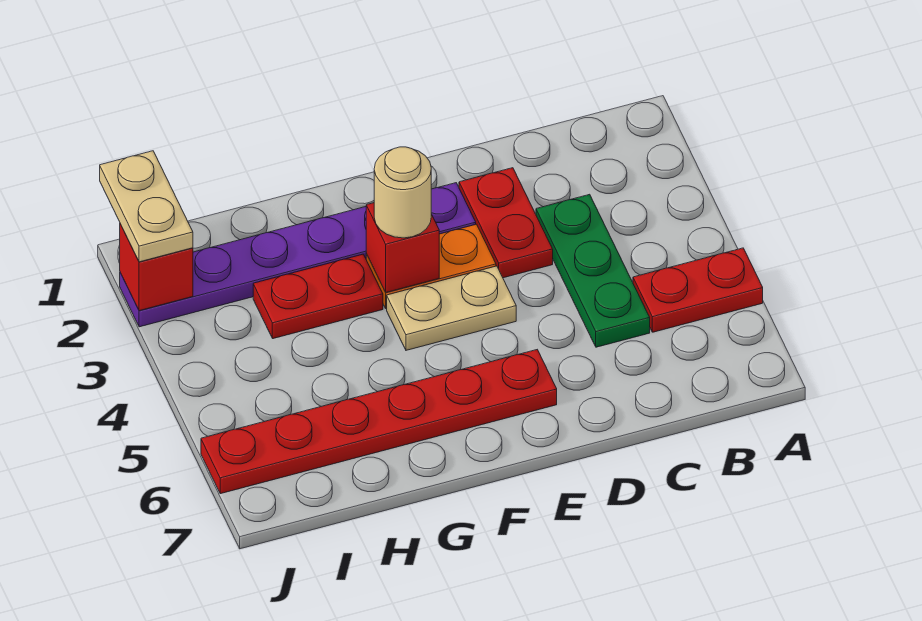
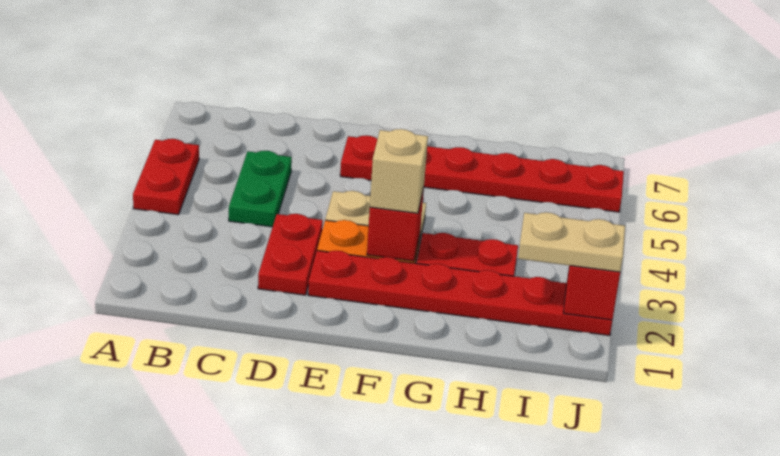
red 1x2 plate [633,248,763,332] -> red 1x2 plate turned to [133,139,199,215]
green 1x3 plate [536,194,650,347] -> green 1x2 plate [229,151,292,227]
purple 1x6 plate [120,183,476,327] -> red 1x6 plate [308,251,612,336]
tan 1x1 round brick [374,147,431,238] -> tan 1x1 brick [370,129,428,213]
tan 1x2 plate [100,151,193,262] -> tan 1x2 plate turned to [518,212,625,272]

